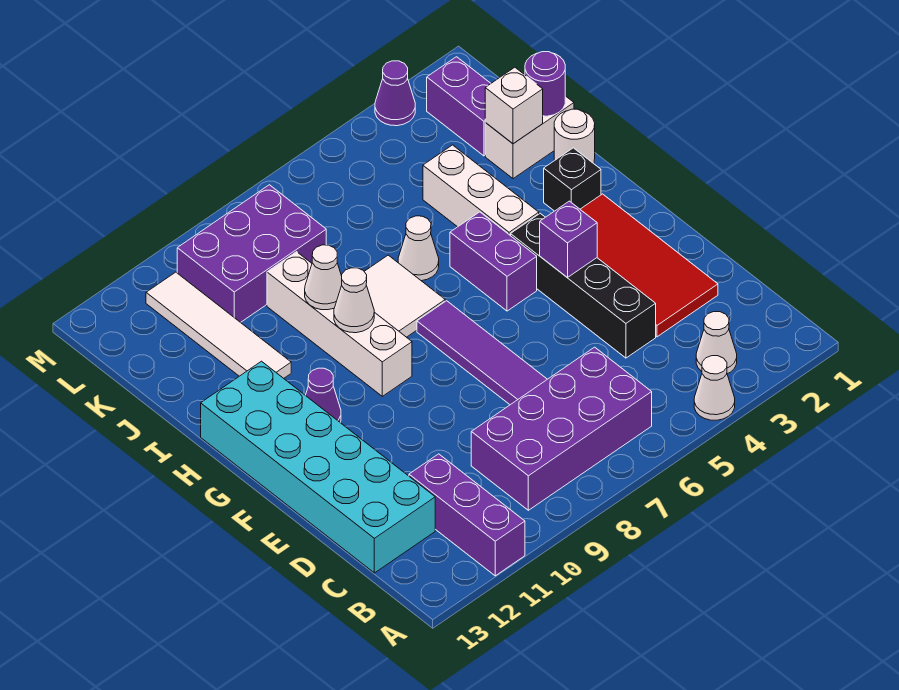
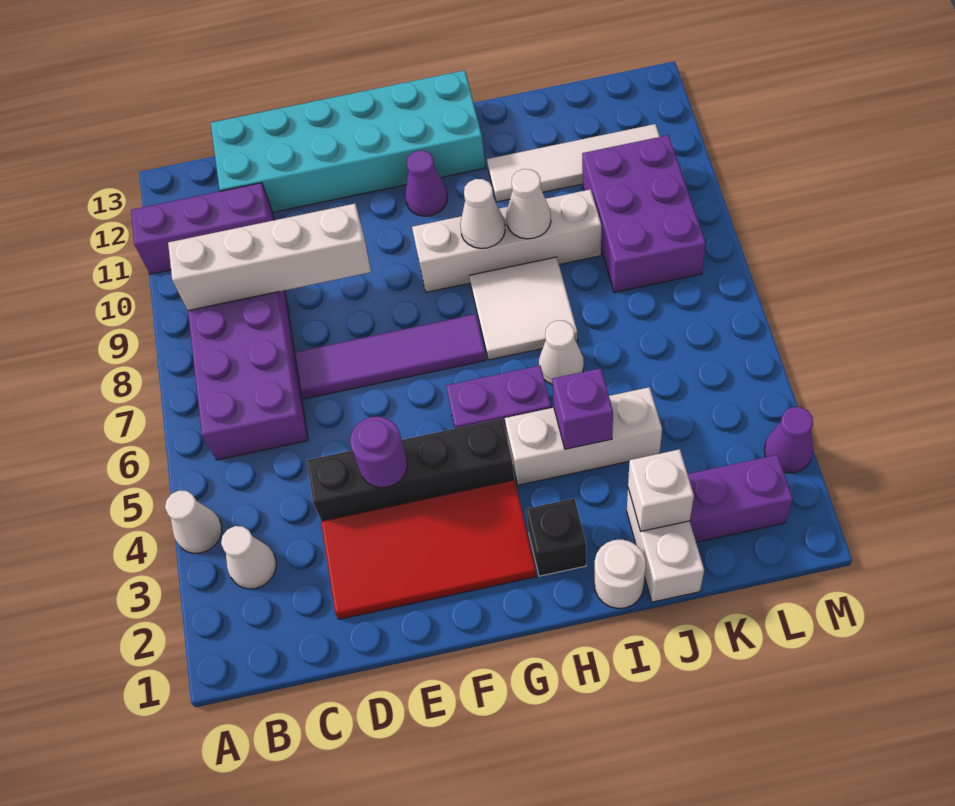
none -> white 1x4 brick [168,204,371,311]
purple 1x1 brick [540,201,597,277] -> purple 1x1 brick moved to [552,368,613,449]
purple 1x1 round brick [525,52,565,116] -> purple 1x1 round brick moved to [350,416,408,488]

